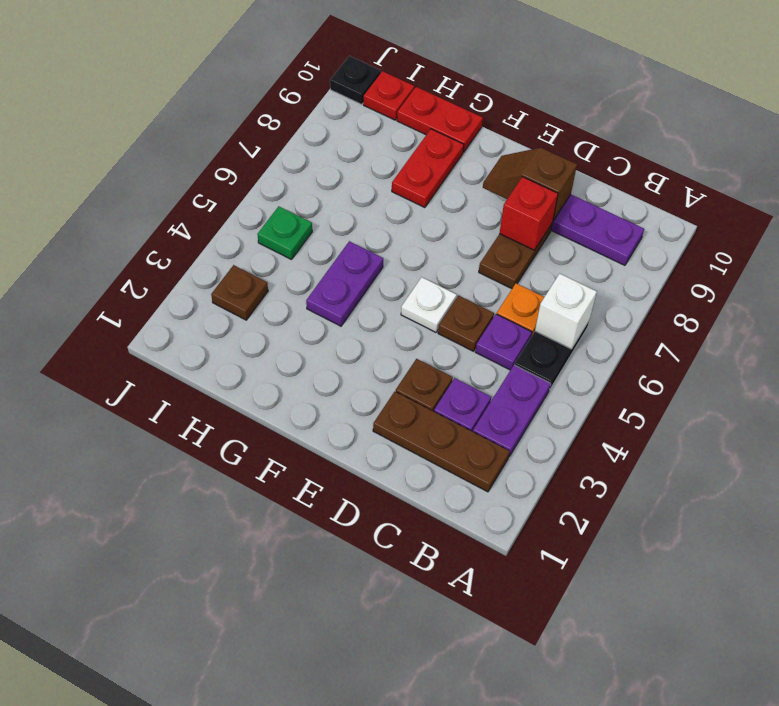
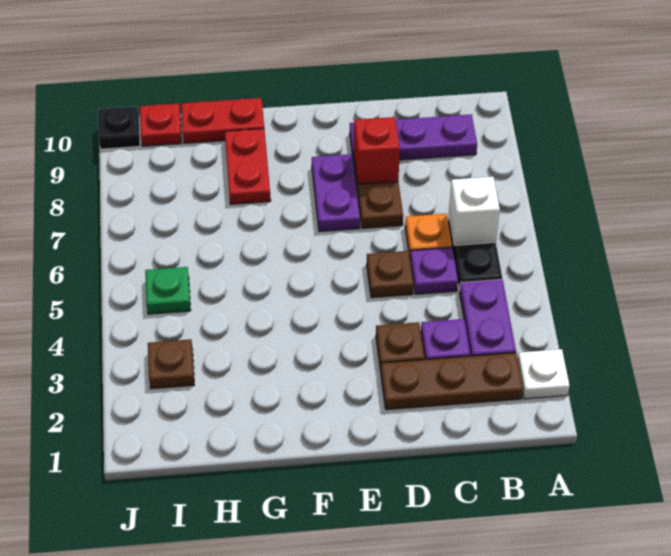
brown 1x2 slope [483,148,577,221] -> none
white 1x1 plate [401,277,457,332] -> white 1x1 plate moved to [518,349,569,399]
purple 1x2 plate [306,241,383,326] -> purple 1x2 plate moved to [312,154,360,232]

